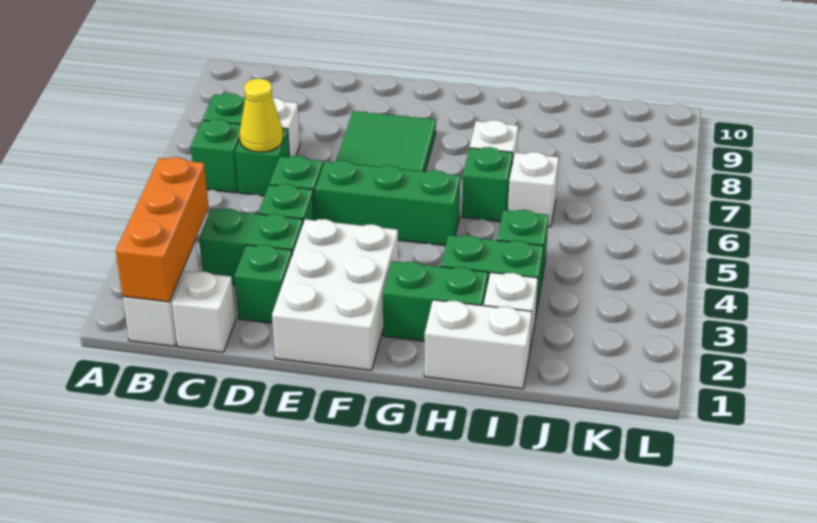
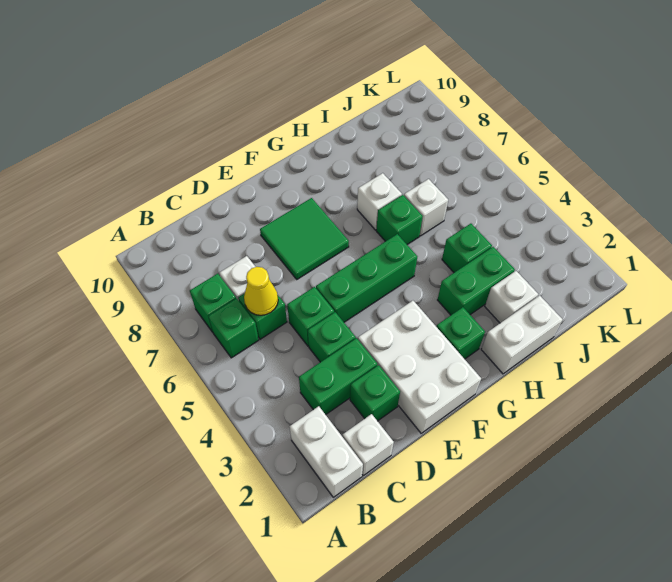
orange 1x3 brick [116,157,209,302] -> none
green 1x2 brick [383,261,488,341] -> green 1x1 brick [437,307,485,359]

